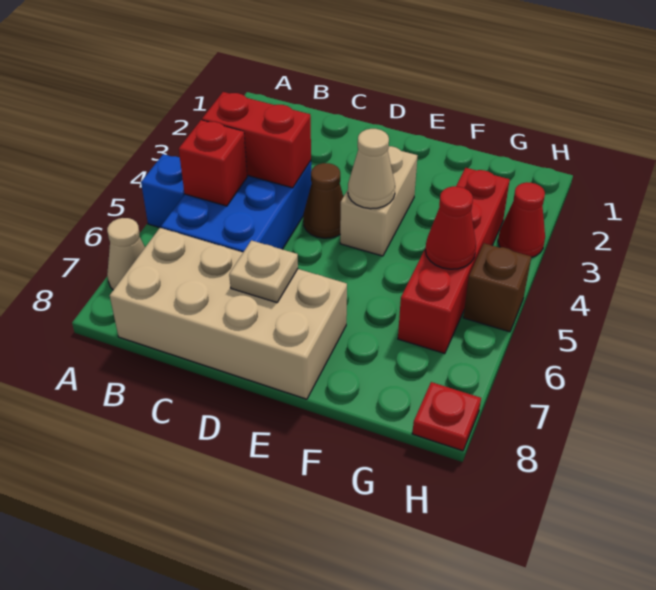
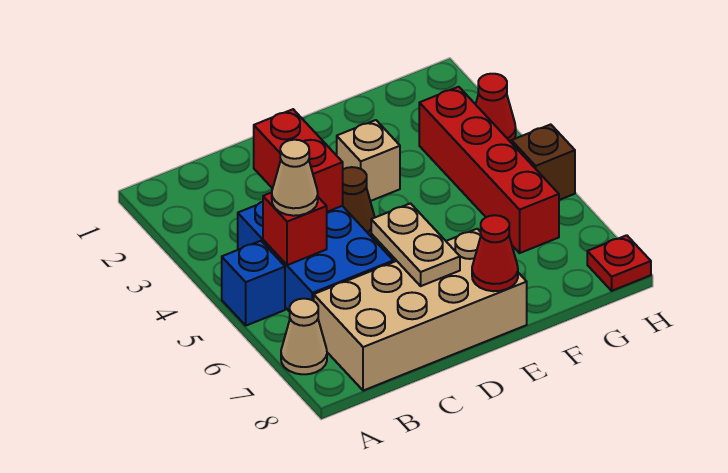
red 1x2 brick [202,92,311,188] -> red 1x2 brick turned to [254,109,343,212]
tan 1x1 plate [229,240,298,303] -> tan 1x2 plate [371,203,460,286]
tan 1x2 brick [340,146,418,256] -> tan 1x1 brick [337,120,400,201]
tan 1x1 cone [348,129,395,209] -> tan 1x1 cone moved to [272,140,318,216]
red 1x1 cone [425,186,476,269] -> red 1x1 cone moved to [472,215,518,291]

